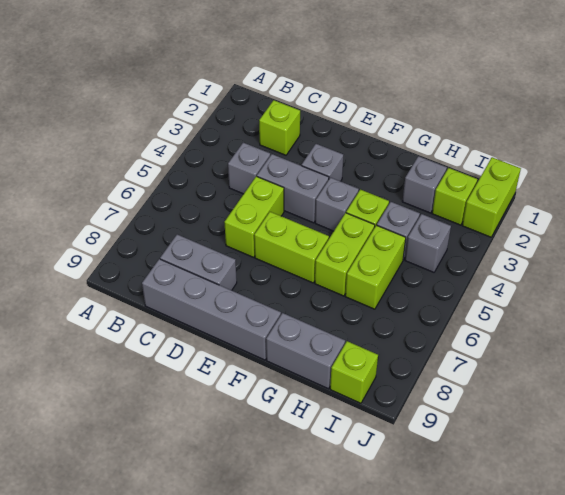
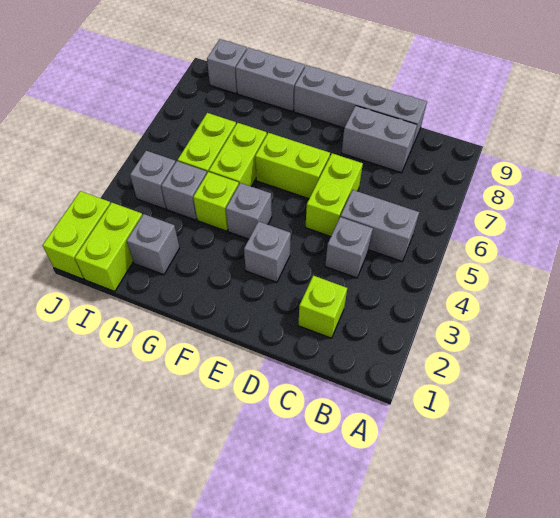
grey 1x2 brick [257,154,329,223] -> grey 1x2 brick moved to [341,190,419,261]
lime 1x1 brick [432,168,477,225] -> lime 1x2 brick [75,202,142,292]
lime 1x1 brick [330,341,378,403] -> grey 1x1 brick [207,39,247,94]

